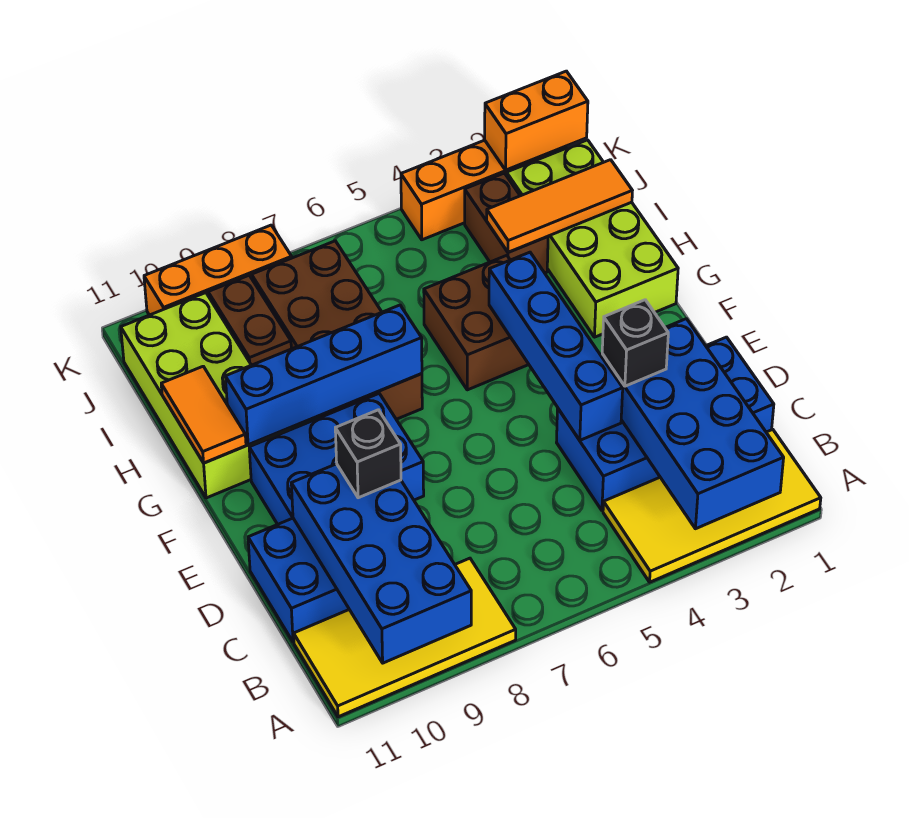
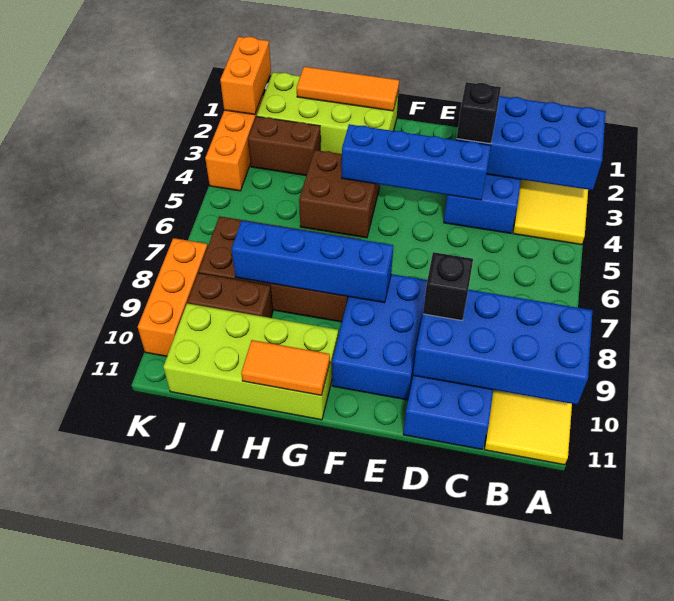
blue 1x4 brick [225,305,422,445] -> blue 1x4 brick turned to [232,221,393,303]
orange 1x3 tile [487,160,632,252] -> orange 1x3 tile turned to [297,67,399,111]

